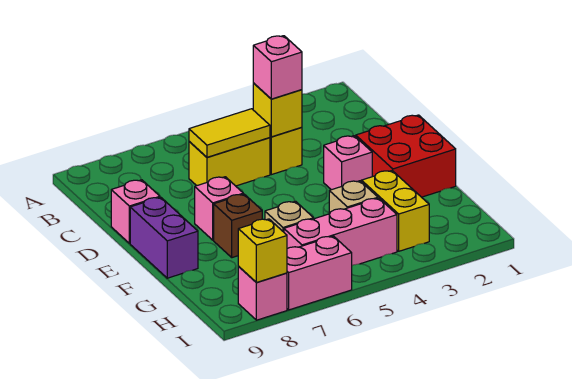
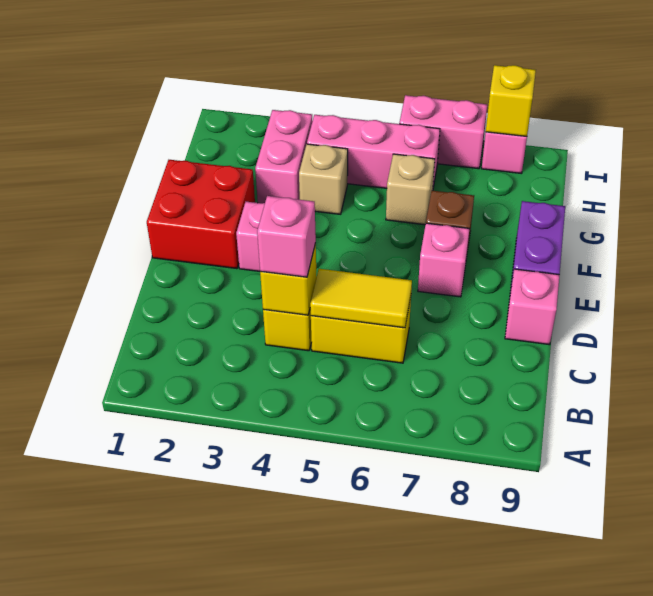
yellow 1x2 brick [361,171,429,251] -> pink 1x2 brick [255,110,312,203]

